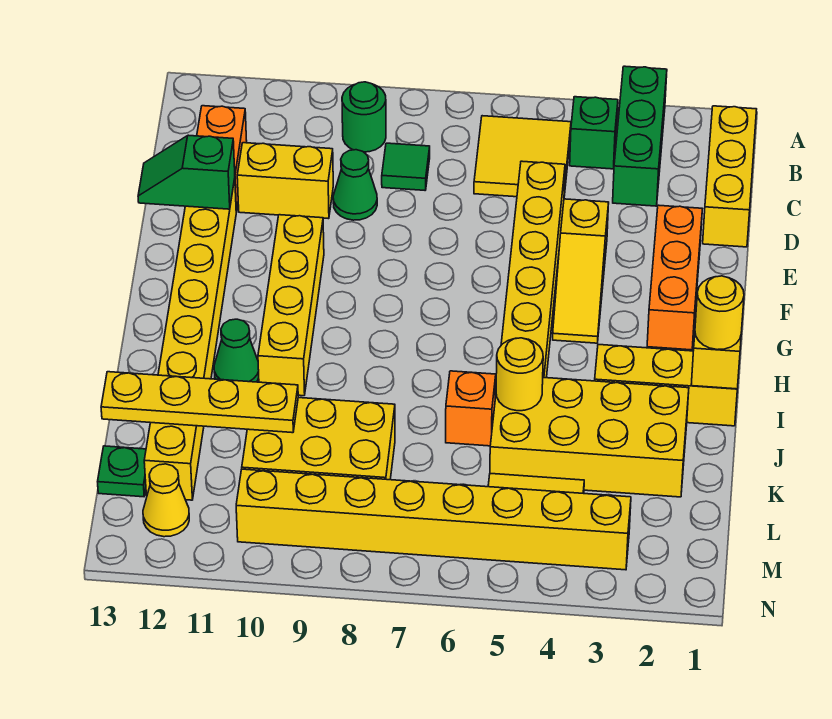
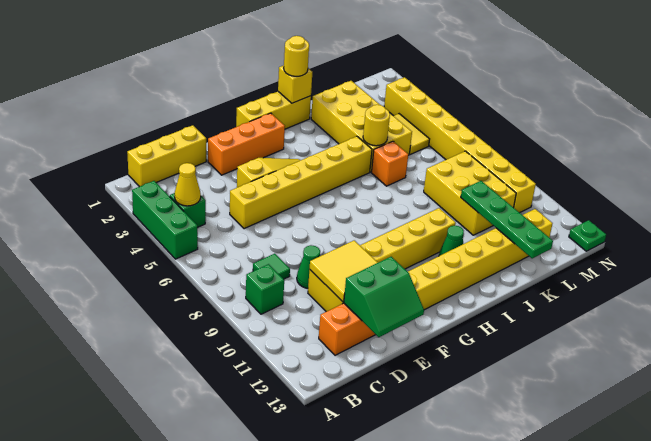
green 1x3 brick [613,66,667,206] -> green 1x3 brick turned to [132,181,198,259]
yellow 2x2 tile [474,116,571,197] -> yellow 2x2 tile moved to [310,240,378,302]
green 1x1 round brick [342,82,386,152] -> green 1x1 brick [246,264,284,314]
green 1x2 slope [138,135,235,209] -> green 2x2 slope [344,257,424,337]
yellow 1x3 brick [595,345,737,426] -> yellow 1x3 brick turned to [236,92,311,129]
yellow 1x4 plate [101,372,298,433] -> green 1x4 plate [461,181,553,258]
green 1x1 plate [98,446,146,497] -> green 1x1 plate moved to [569,220,606,251]
yellow 1x1 cone [143,464,189,537] -> yellow 1x1 cone moved to [175,163,201,206]

